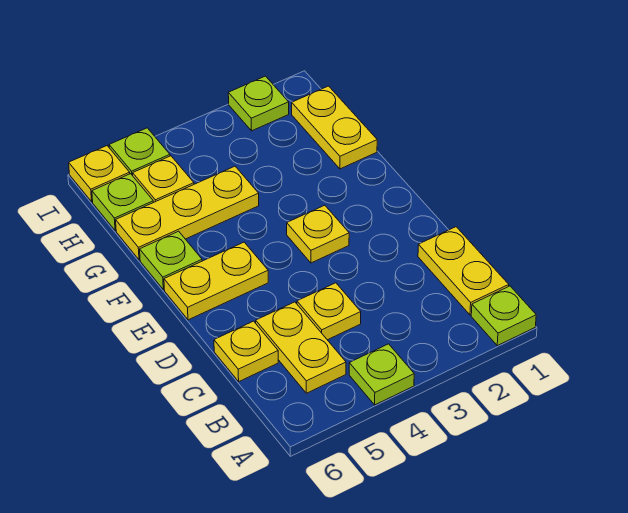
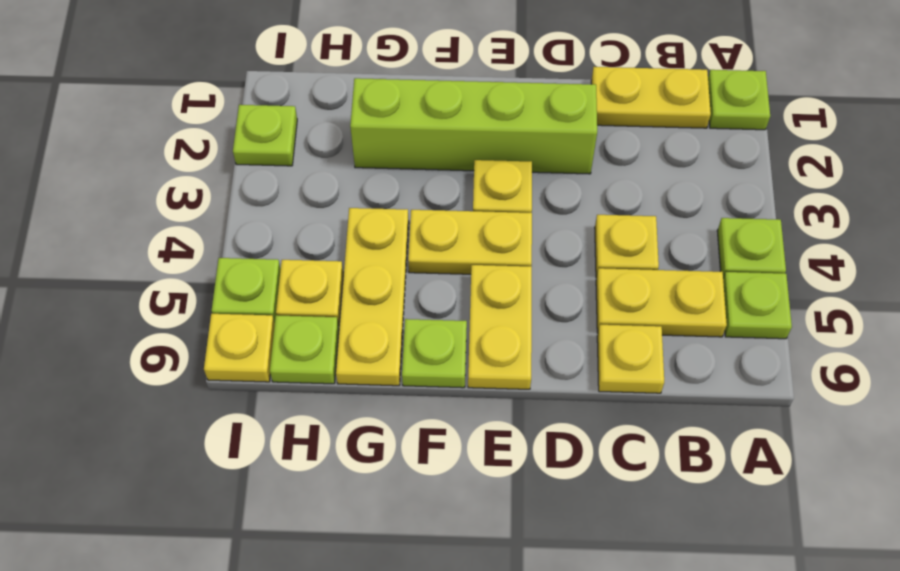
none -> lime 1x1 plate [723,272,792,339]
none -> lime 1x4 brick [350,78,597,174]
yellow 1x2 plate [292,86,377,169] -> yellow 1x2 plate moved to [408,210,532,274]

